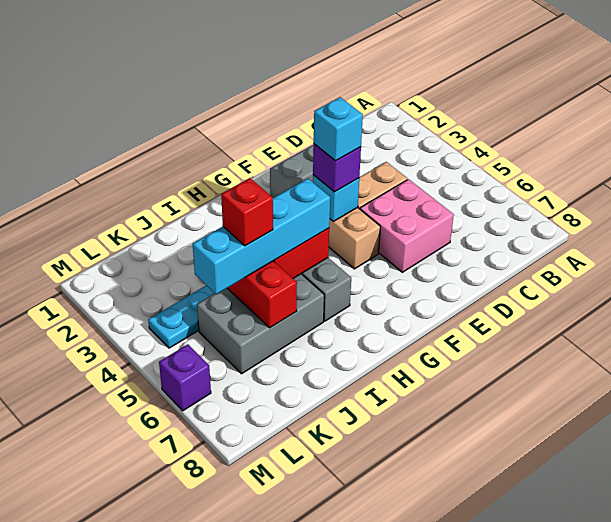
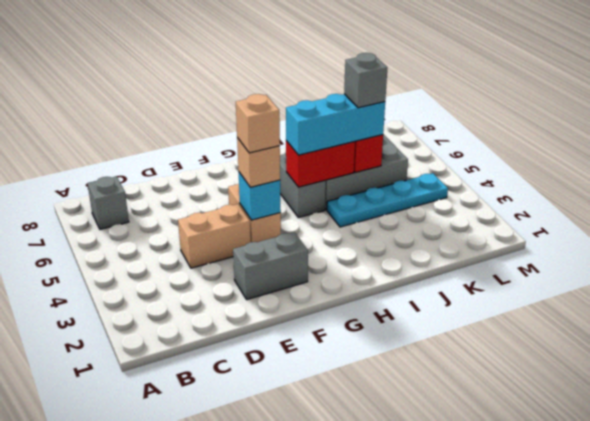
none -> grey 1x1 brick [88,176,129,229]
pink 2x2 brick [360,179,454,272] -> none
purple 1x1 brick [313,144,361,192] -> tan 1x1 brick [237,138,280,187]
cyan 1x1 brick [314,97,363,161] -> tan 1x1 brick [236,94,280,153]
cyan 1x4 brick [193,179,330,294] -> cyan 1x3 brick [286,94,385,155]
red 1x1 brick [221,178,273,246] -> grey 1x1 brick [344,53,387,108]
purple 1x1 brick [159,344,211,411] -> none

